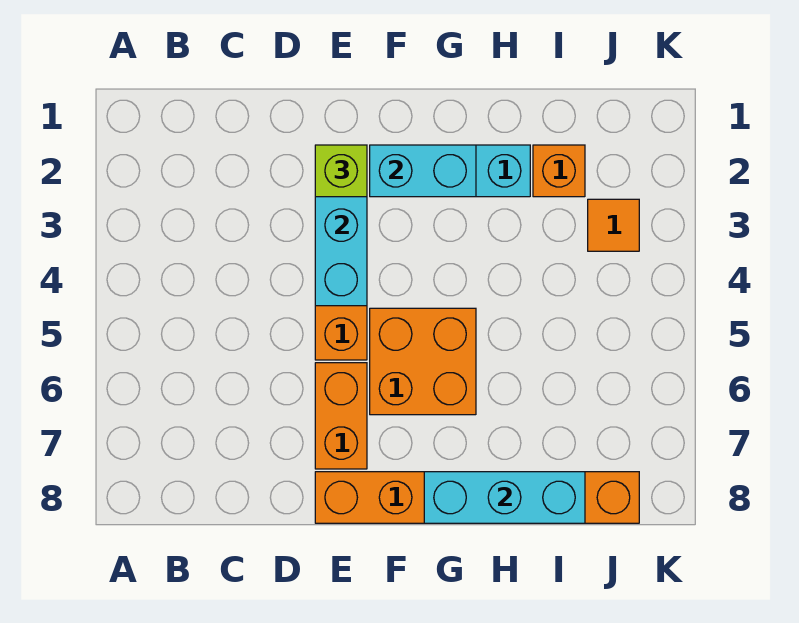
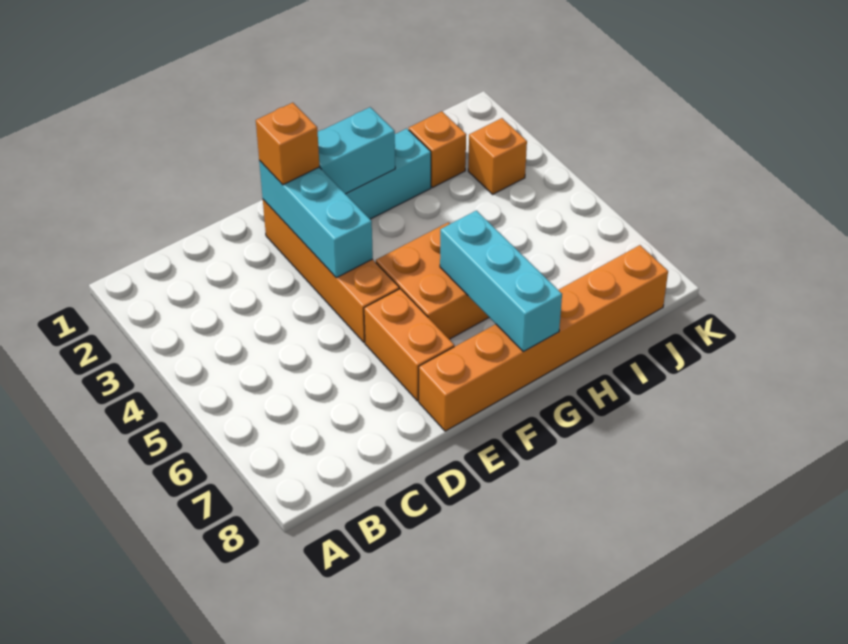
lime 1x1 brick [315,145,367,197] -> orange 1x1 brick [256,103,320,185]
cyan 1x3 brick [424,472,585,523] -> cyan 1x3 brick turned to [440,211,562,352]
orange 1x1 tile [588,199,639,251] -> orange 1x1 brick [468,118,527,194]

